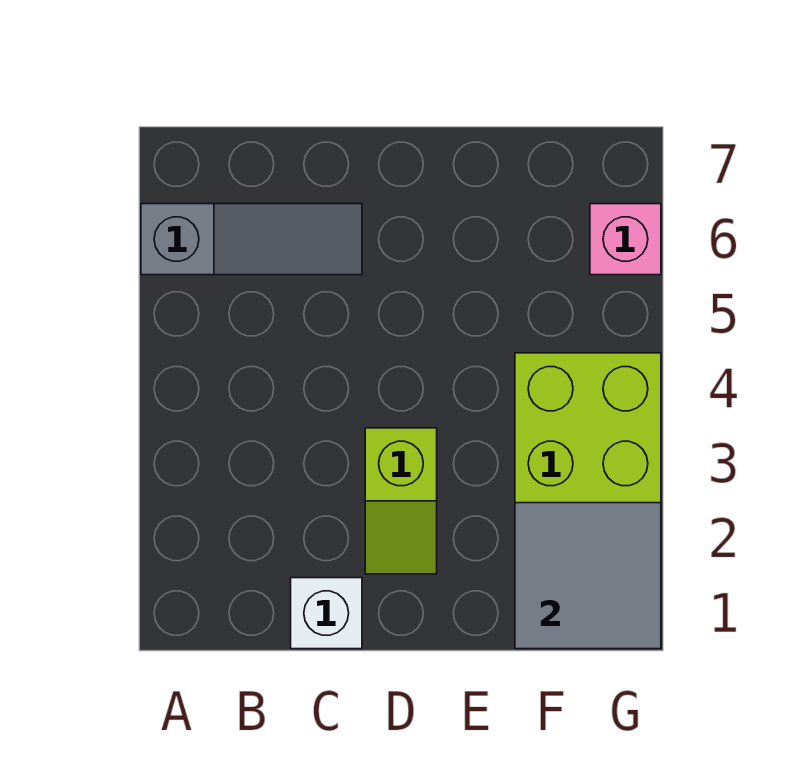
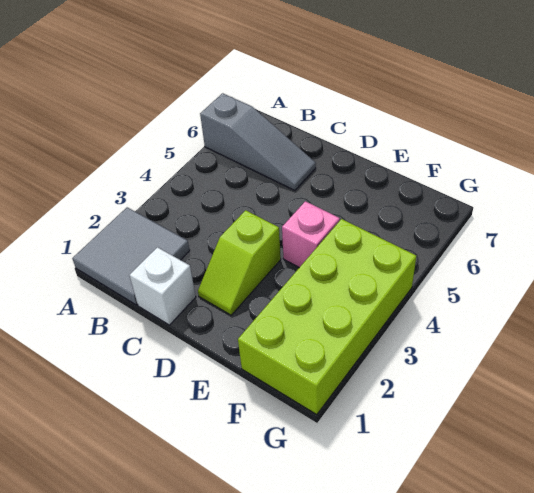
grey 2x2 tile [515,503,661,649] -> grey 2x2 tile moved to [72,207,190,305]
pink 1x1 brick [590,204,661,275] -> pink 1x1 brick moved to [282,201,340,267]

